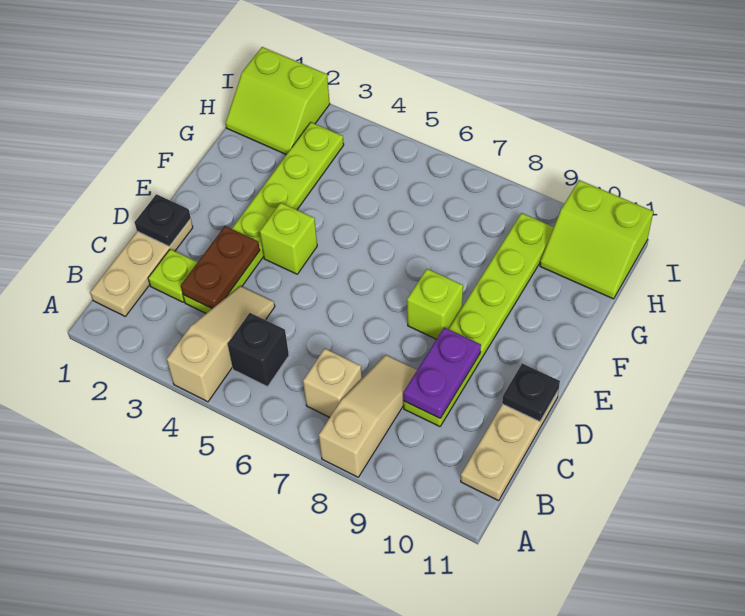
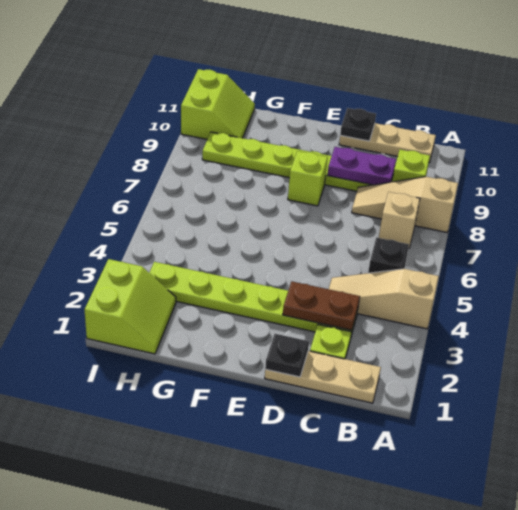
lime 1x1 brick [260,203,317,274] -> lime 1x1 brick moved to [392,150,430,182]

